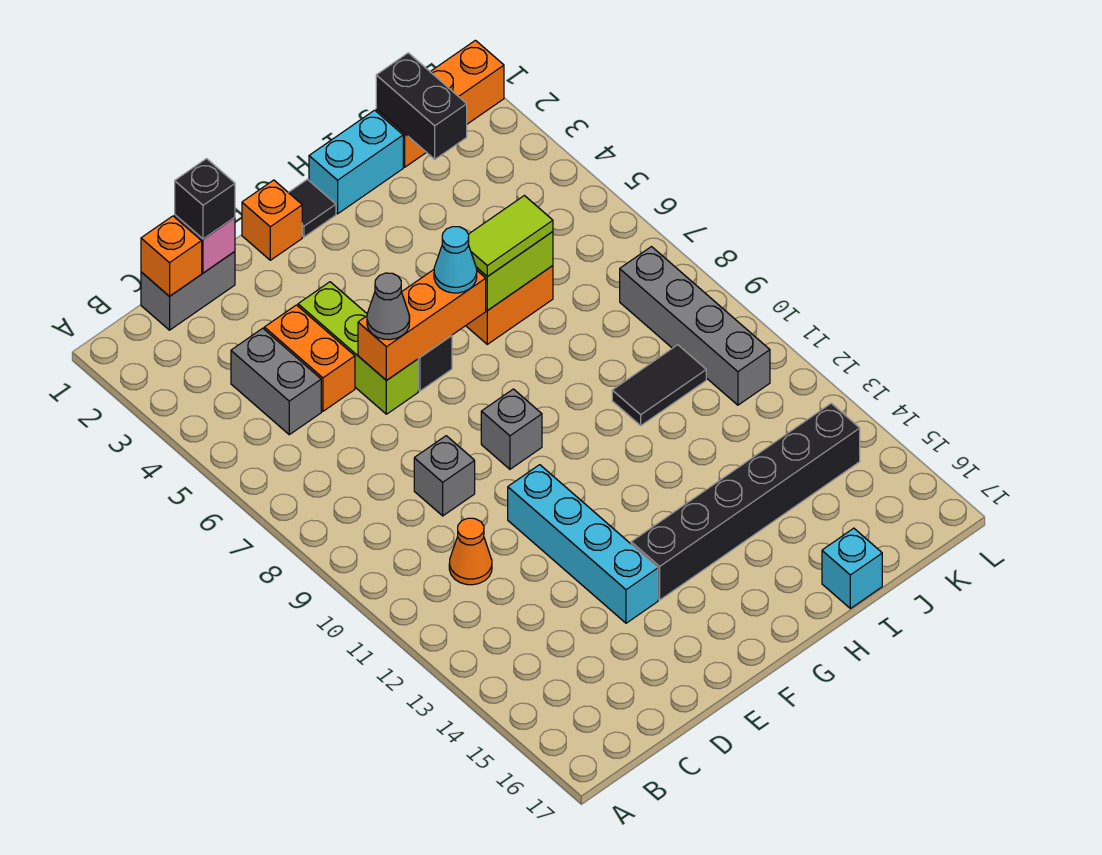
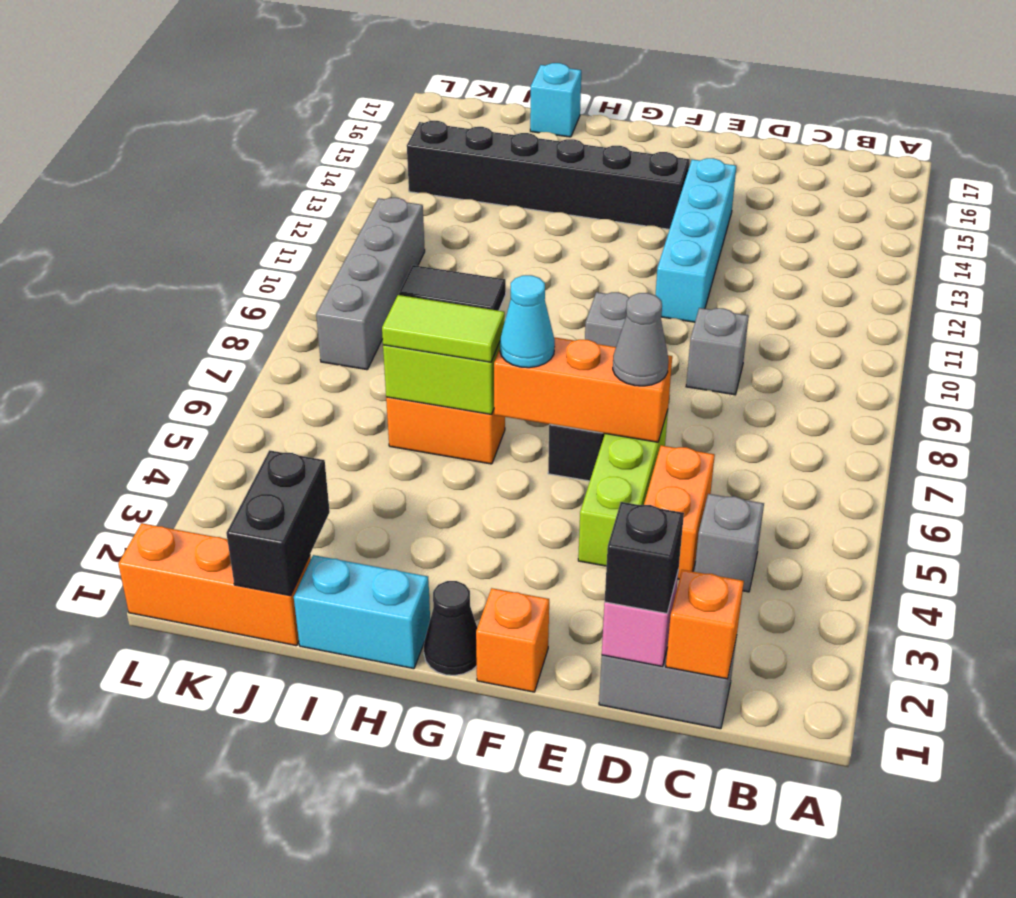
grey 1x2 brick [231,328,321,435] -> grey 1x1 brick [695,494,764,592]
orange 1x1 cone [449,518,492,585] -> none
black 1x1 tile [288,179,336,237] -> black 1x1 cone [424,581,477,675]

